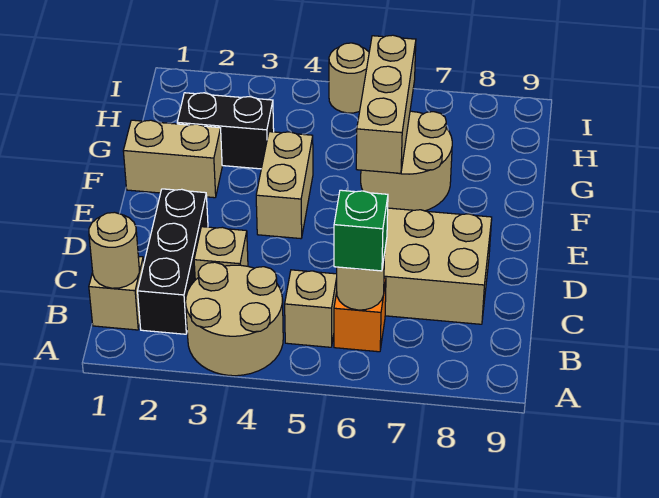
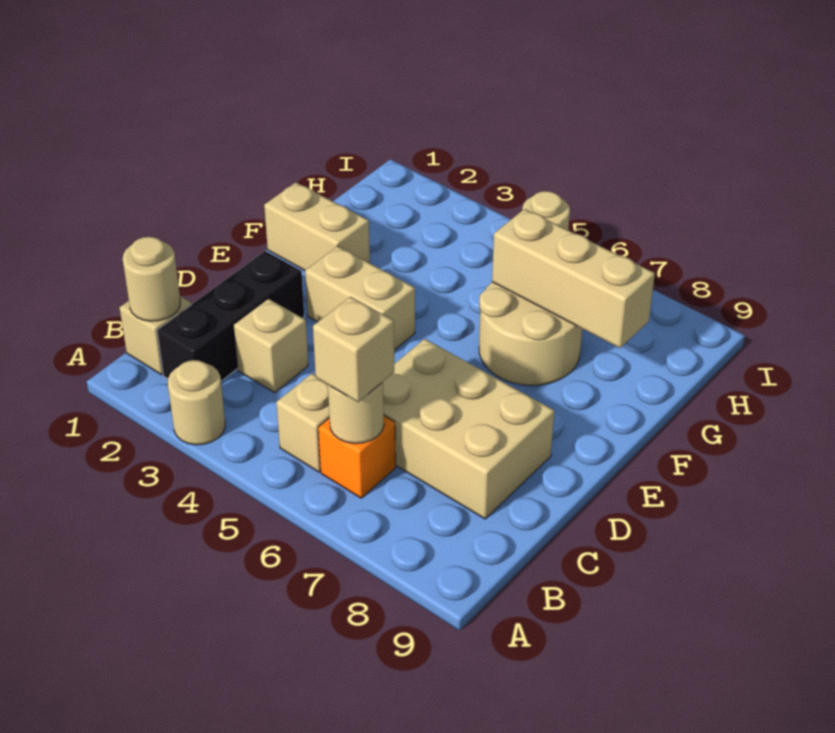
tan 2x2 round brick [186,262,283,376] -> tan 1x1 round brick [168,360,225,445]
green 1x1 brick [334,190,388,271] -> tan 1x1 brick [313,297,394,402]
tan 1x2 brick [256,132,313,239] -> tan 1x2 brick turned to [305,246,415,350]
tan 1x3 brick [356,35,416,173] -> tan 1x3 brick turned to [492,209,655,348]
black 1x2 brick [177,93,274,169] -> none

